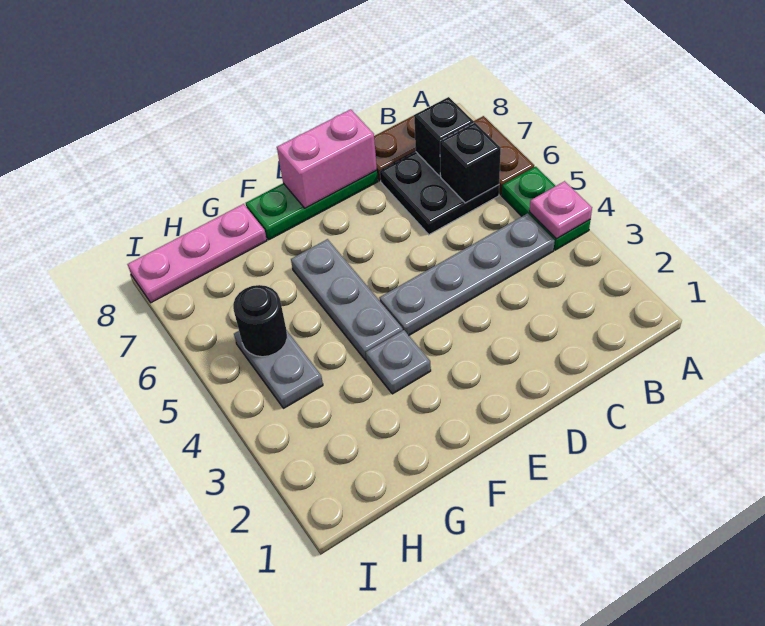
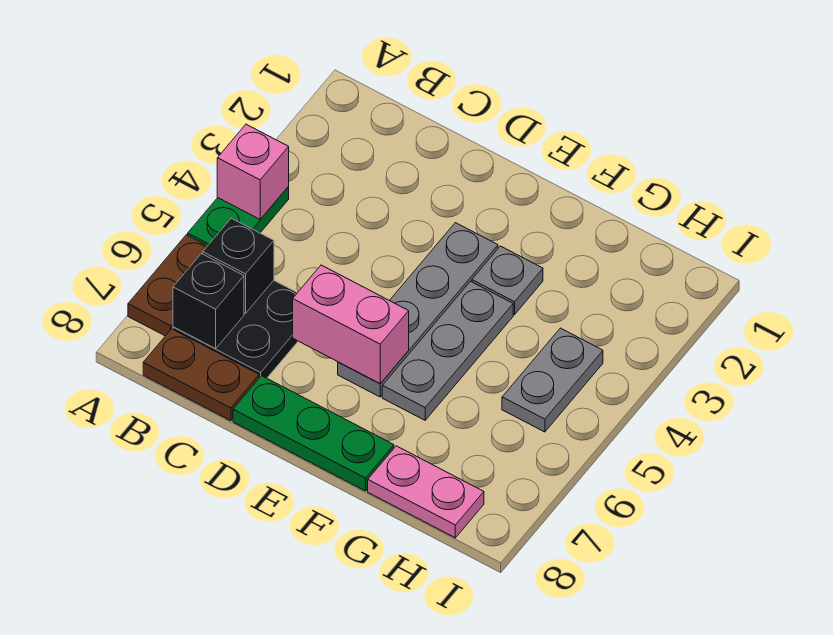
pink 1x1 plate [530,181,592,239] -> pink 1x1 brick [217,124,289,219]
grey 1x4 plate [380,213,555,335] -> grey 1x4 plate turned to [338,223,498,397]
pink 1x2 brick [277,109,377,208] -> pink 1x2 brick moved to [293,265,409,384]
pink 1x3 plate [127,204,267,303] -> pink 1x2 plate [368,446,484,538]
black 1x1 round brick [233,285,287,357] -> none

